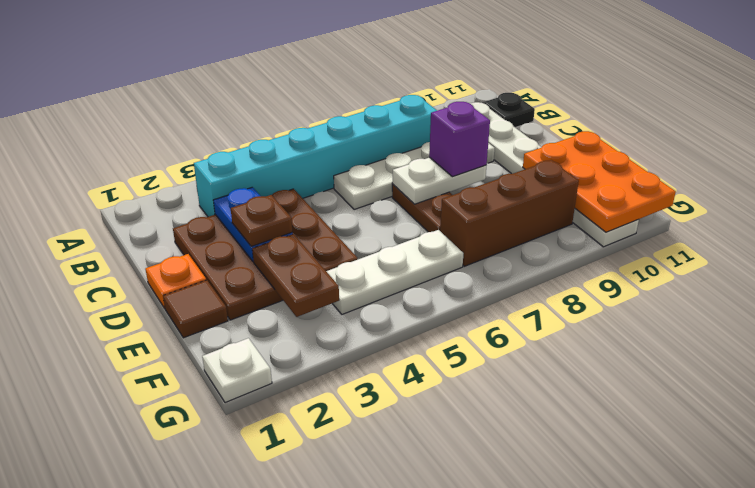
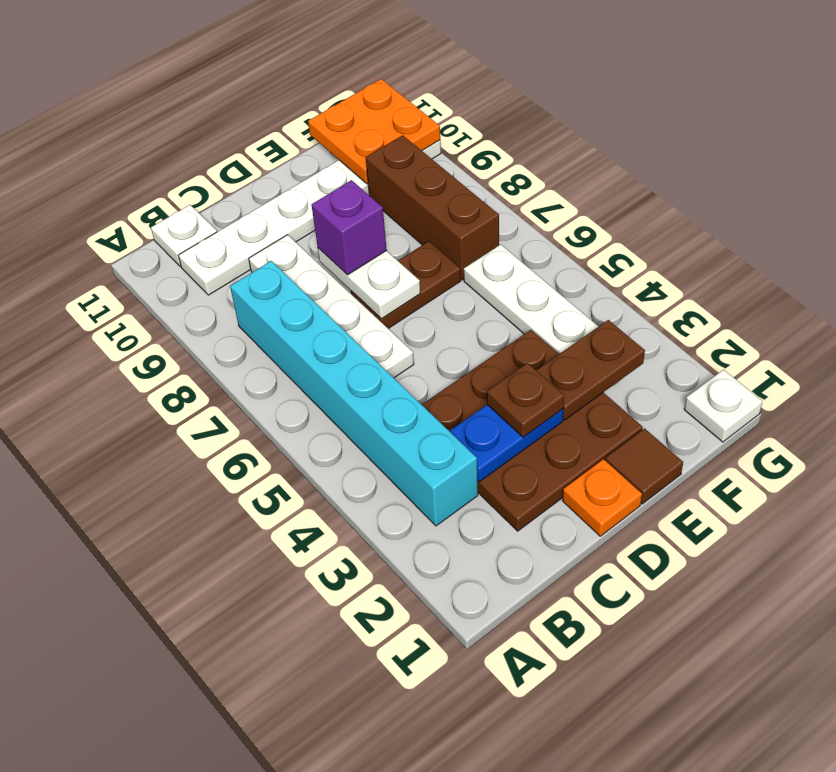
black 1x1 plate [483,93,535,128] -> white 1x1 plate [151,205,217,267]
orange 2x3 plate [523,131,676,232] -> orange 2x2 plate [308,79,440,184]

